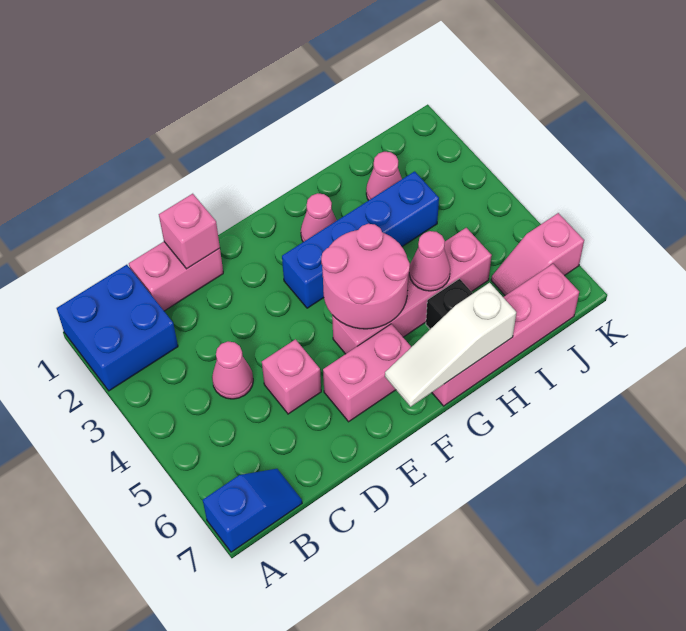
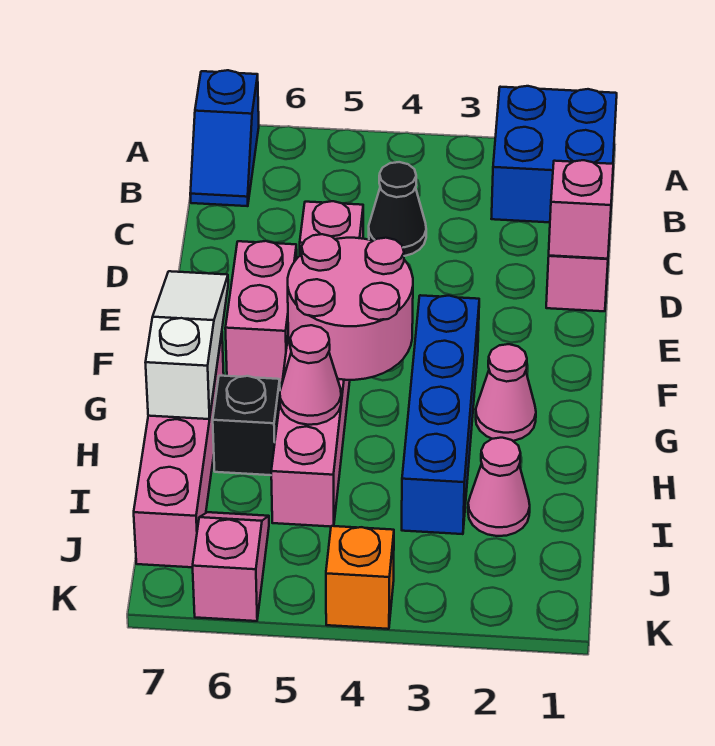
pink 1x1 cone [212,342,253,399] -> black 1x1 cone [369,162,426,256]
none -> orange 1x1 brick [326,526,394,629]

